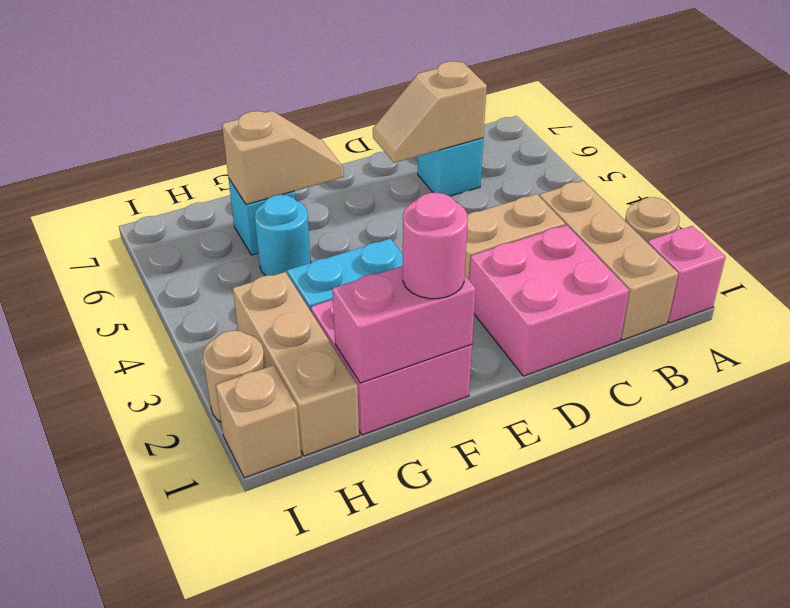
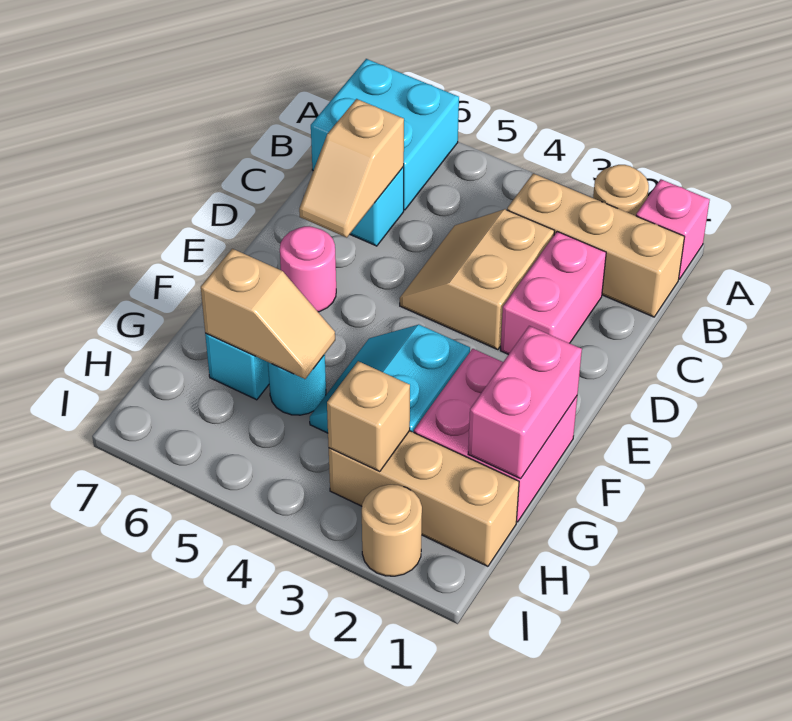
none -> cyan 2x2 brick [311,59,459,210]
pink 2x2 brick [469,225,629,376] -> pink 1x2 brick [500,232,606,355]
pink 1x1 round brick [403,193,468,299] -> pink 1x1 round brick moved to [280,226,336,312]
tan 1x2 slope [222,111,344,205] -> tan 1x2 slope turned to [201,249,335,379]
tan 1x1 brick [216,365,301,478] -> tan 1x1 brick moved to [327,361,410,472]

